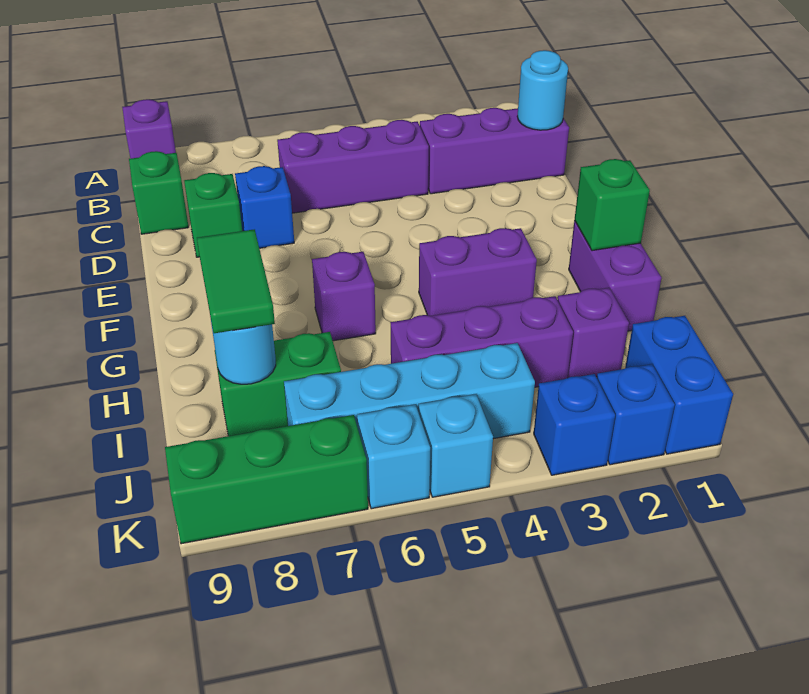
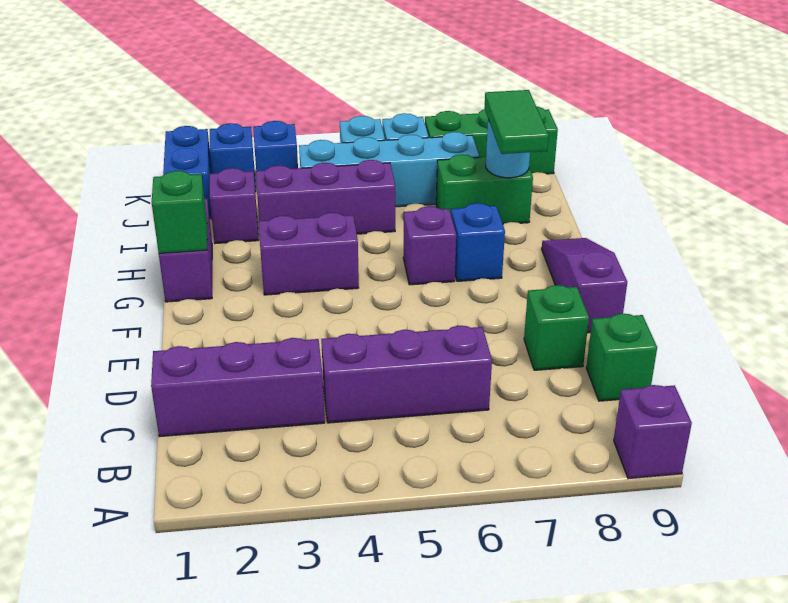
cyan 1x1 round brick [517,50,568,130] -> none
blue 1x1 brick [235,166,294,248] -> blue 1x1 brick moved to [451,203,505,281]
none -> purple 1x3 slope [542,238,627,333]

